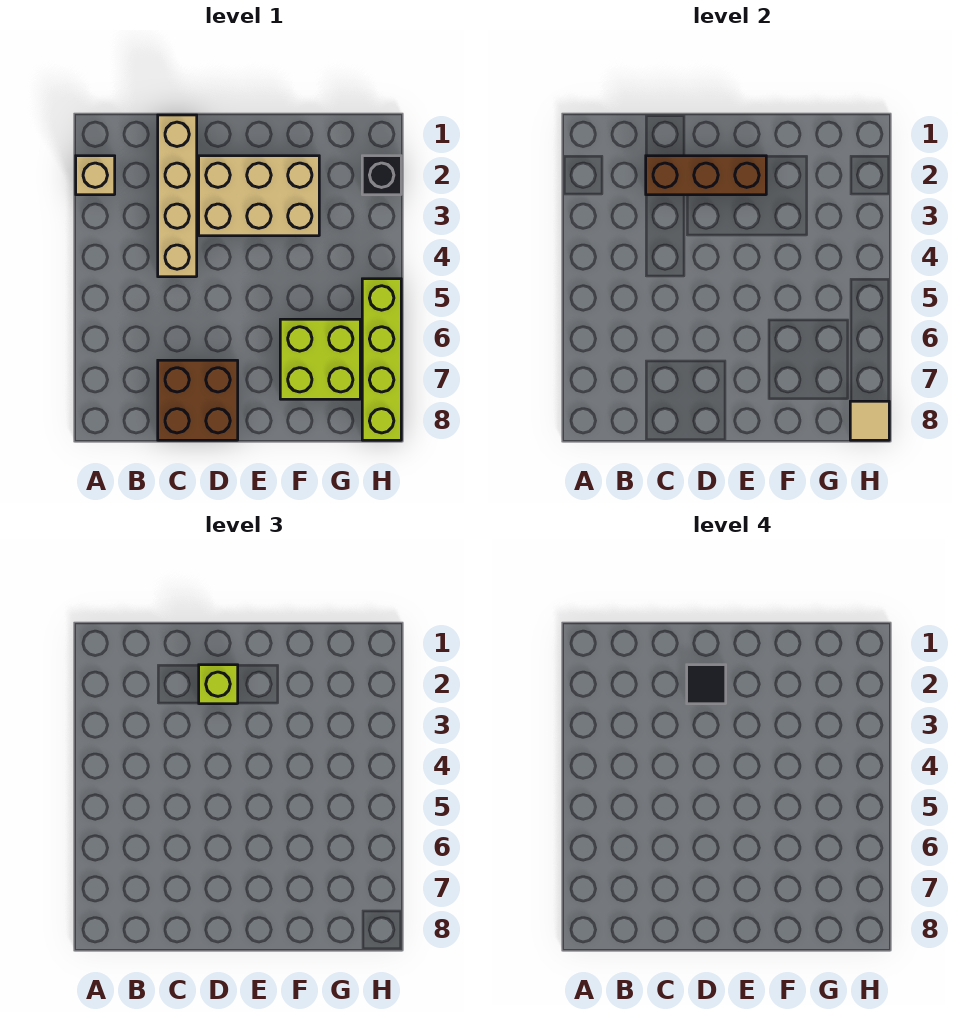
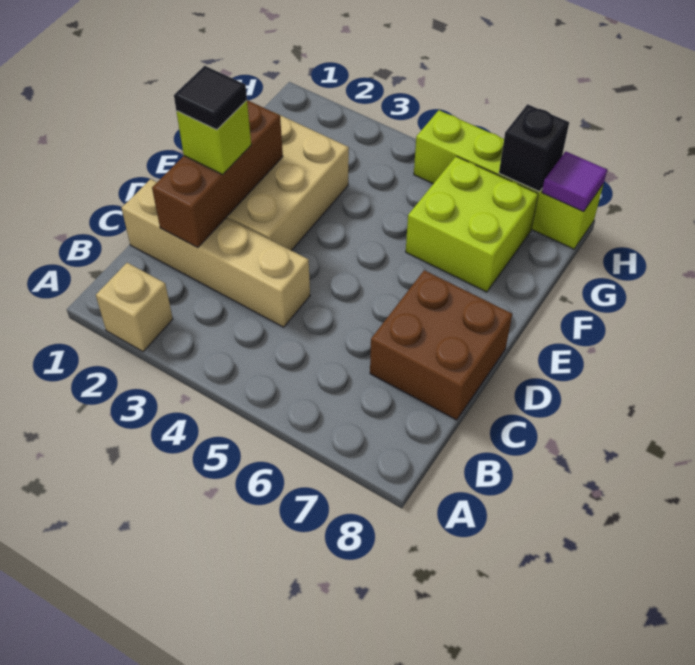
black 1x1 brick [362,156,401,195] -> black 1x1 brick moved to [499,104,569,192]
tan 1x1 tile [850,401,889,440] -> purple 1x1 tile [542,151,607,211]

